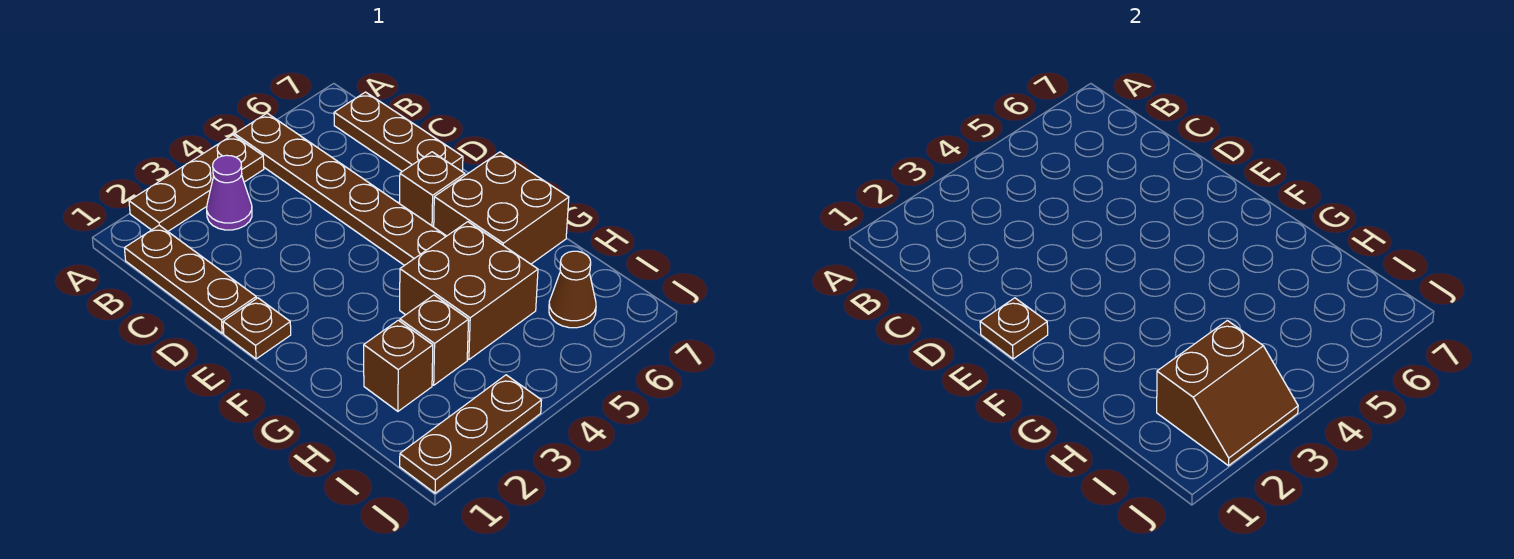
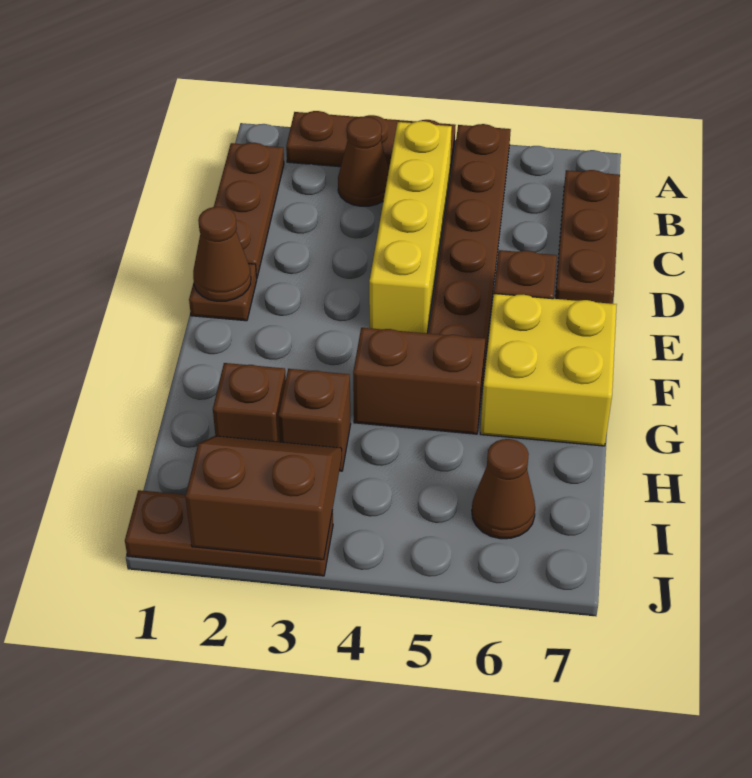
purple 1x1 cone [207,155,252,230] -> brown 1x1 cone [338,117,389,206]
none -> yellow 1x4 brick [369,121,452,333]
brown 1x1 plate [980,298,1048,359] -> brown 1x1 cone [193,207,251,301]
brown 2x2 brick [434,152,569,264] -> yellow 2x2 brick [480,294,617,446]
brown 2x2 brick [400,222,538,360] -> brown 1x2 brick [353,328,485,434]
brown 2x2 slope [1157,321,1298,466] -> brown 2x2 slope turned to [185,436,342,560]

